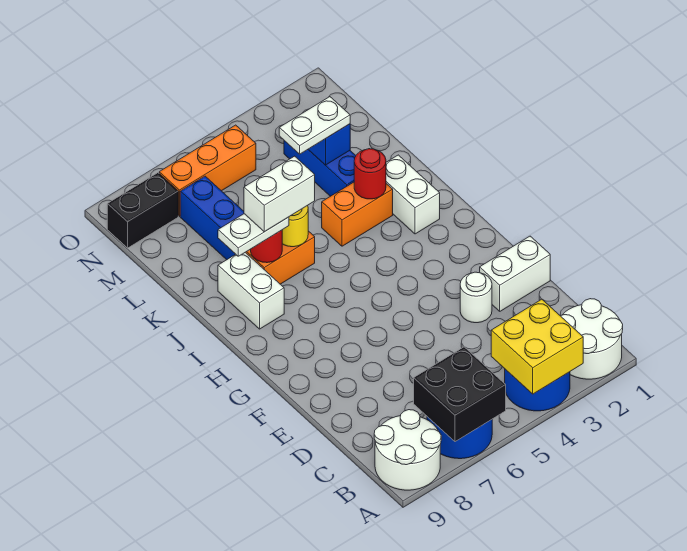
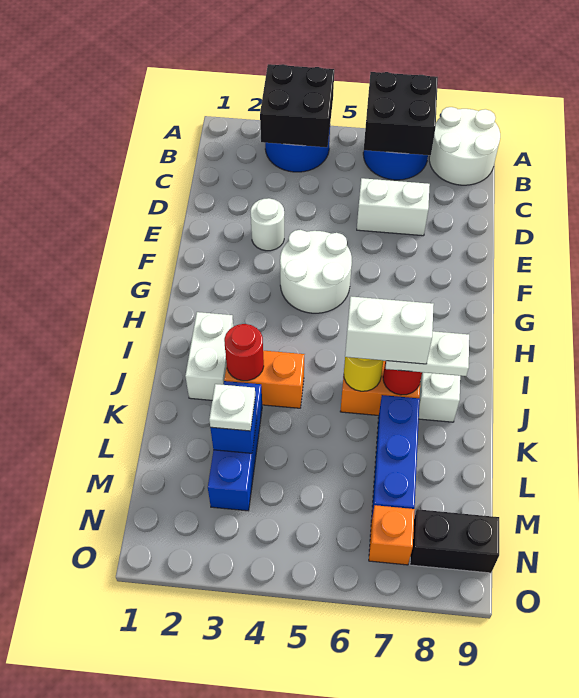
white 2x2 round brick [561,299,623,379] -> white 2x2 round brick moved to [280,230,352,313]
yellow 2x2 brick [491,299,583,394] -> black 2x2 brick [260,64,334,147]
white 1x2 brick [480,236,550,311] -> white 1x2 brick moved to [357,178,430,236]
white 1x2 plate [279,97,350,154] -> white 1x1 plate [209,384,255,431]
orange 1x3 brick [159,125,256,216] -> orange 1x1 brick [369,505,415,565]

